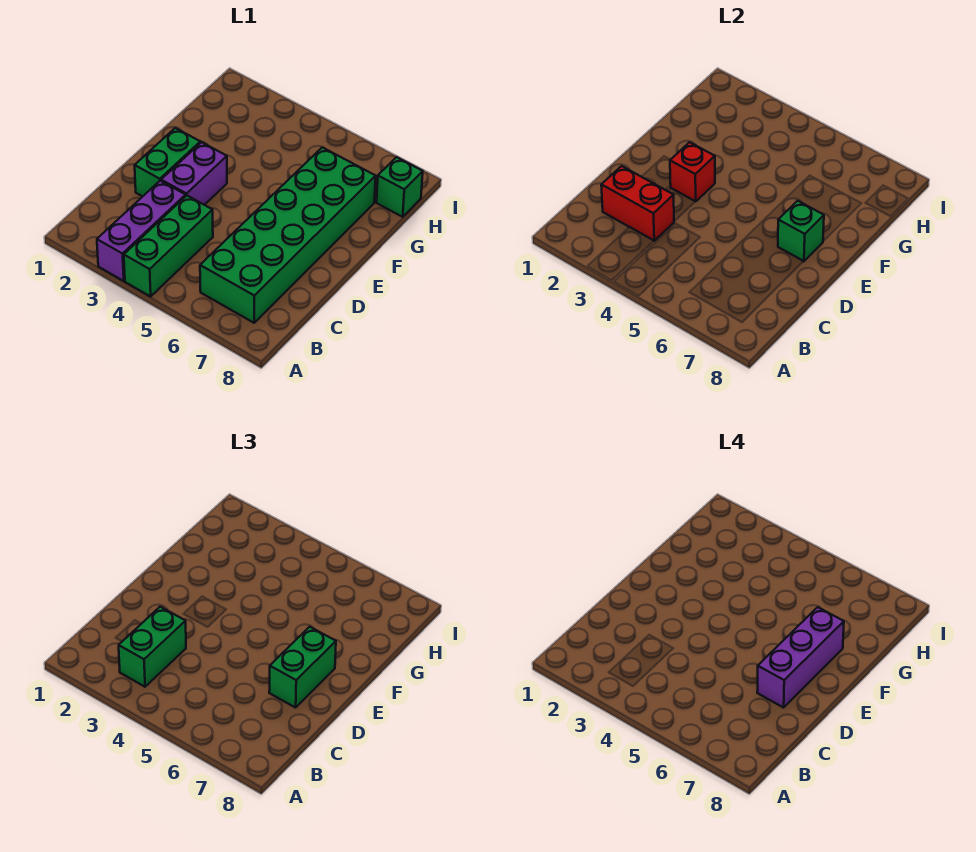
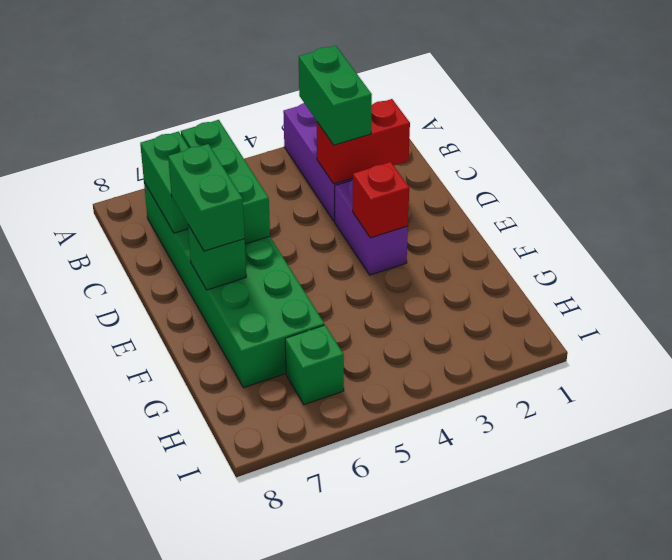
green 1x3 brick [124,196,213,296] -> green 1x3 brick moved to [181,120,270,244]
green 1x2 brick [135,128,200,196] -> green 1x2 brick moved to [140,131,189,233]
purple 1x3 brick [757,607,844,708] -> none
green 1x1 brick [377,157,423,217] -> green 1x1 brick moved to [285,325,344,405]

